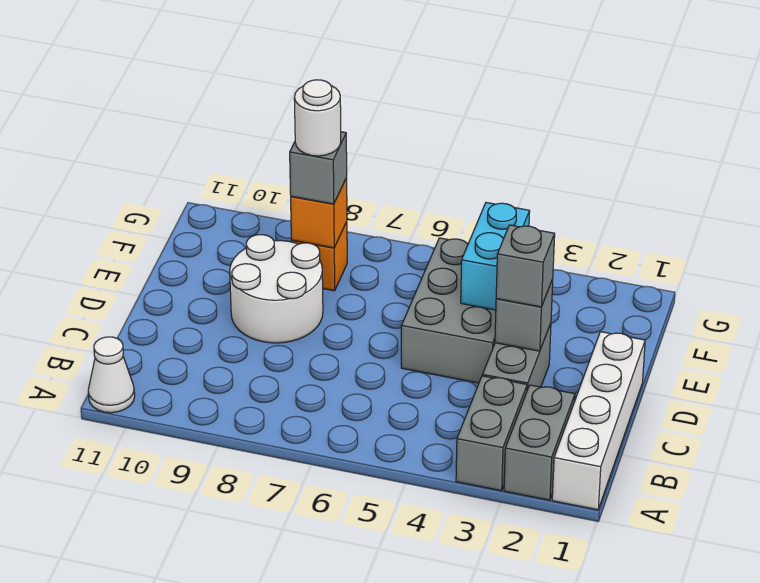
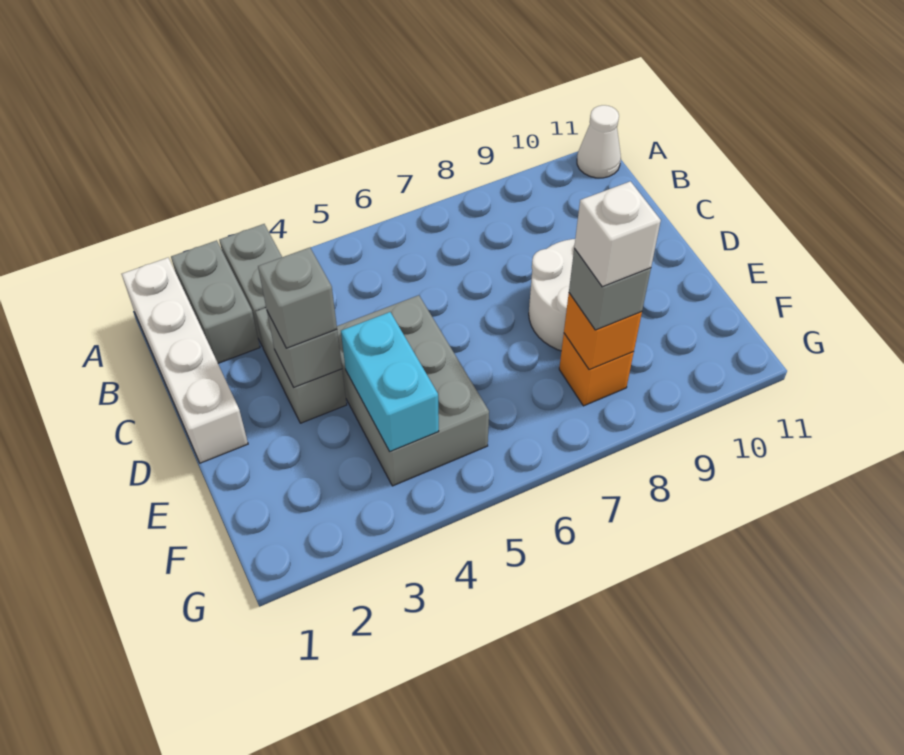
white 1x1 round brick [294,80,341,156] -> white 1x1 brick [574,181,661,287]

